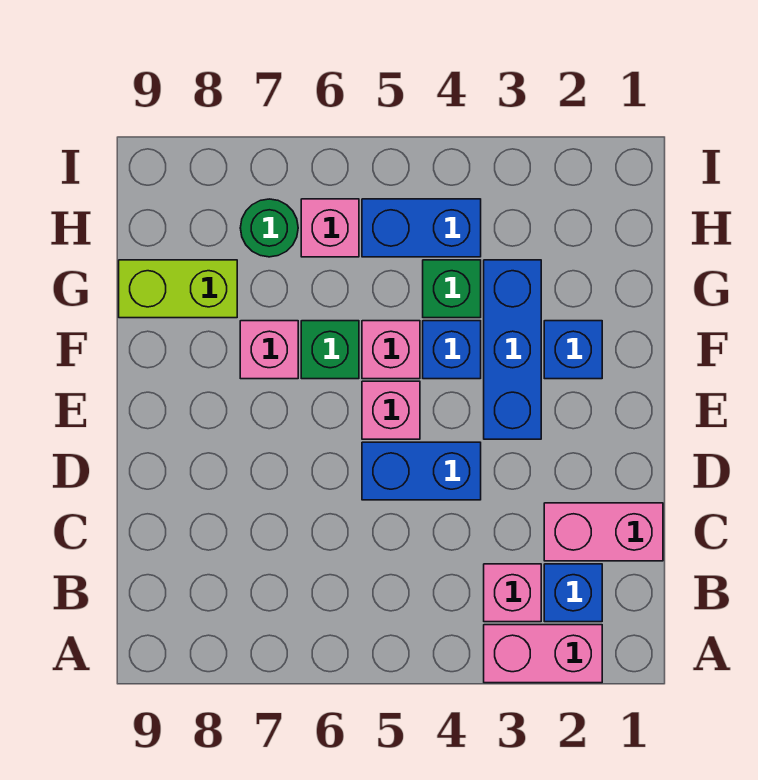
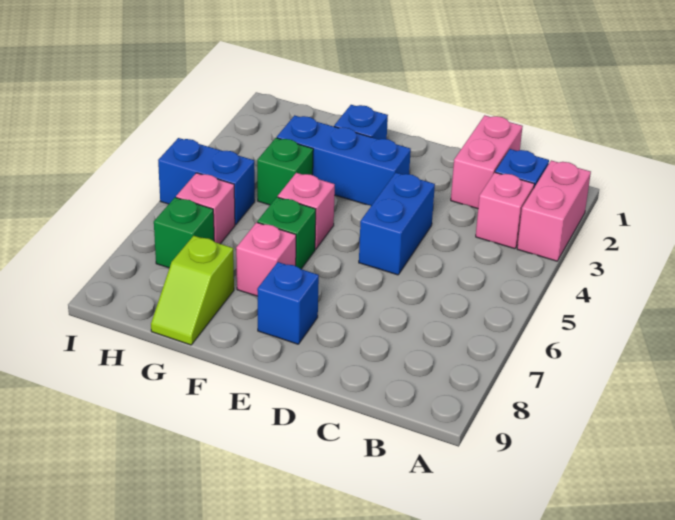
pink 1x1 brick [362,381,420,439] -> none
blue 1x1 brick [423,321,481,379] -> blue 1x1 brick moved to [257,262,319,344]
lime 1x2 brick [119,260,237,318] -> lime 1x2 slope [151,236,234,345]
blue 1x2 brick [362,199,481,257] -> blue 1x2 brick turned to [158,138,255,225]
green 1x1 round brick [240,199,298,257] -> green 1x1 brick [154,197,214,268]

